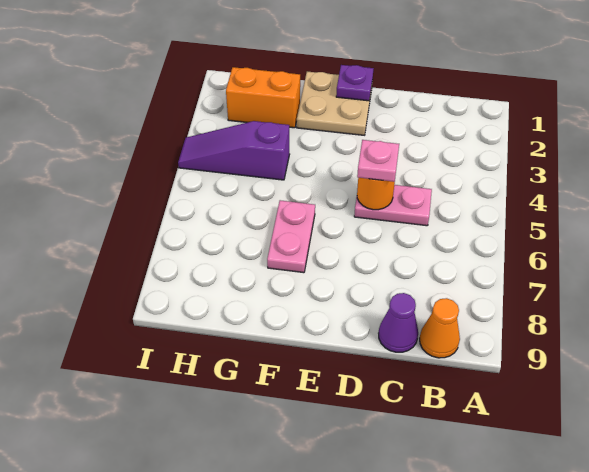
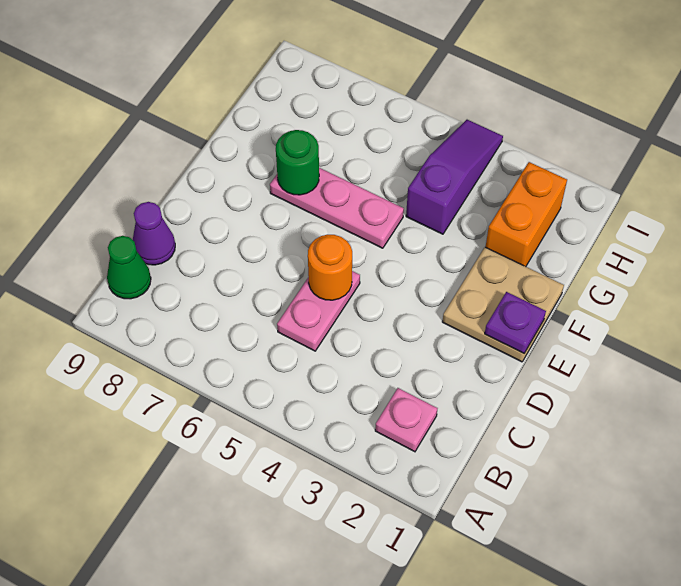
orange 1x1 cone [420,298,460,358] -> green 1x1 cone [107,236,151,299]
pink 1x1 plate [357,140,399,182] -> pink 1x1 plate moved to [375,388,438,452]
pink 1x2 plate [267,200,315,273] -> pink 1x3 plate [270,168,404,248]
none -> green 1x1 round brick [276,130,319,195]

